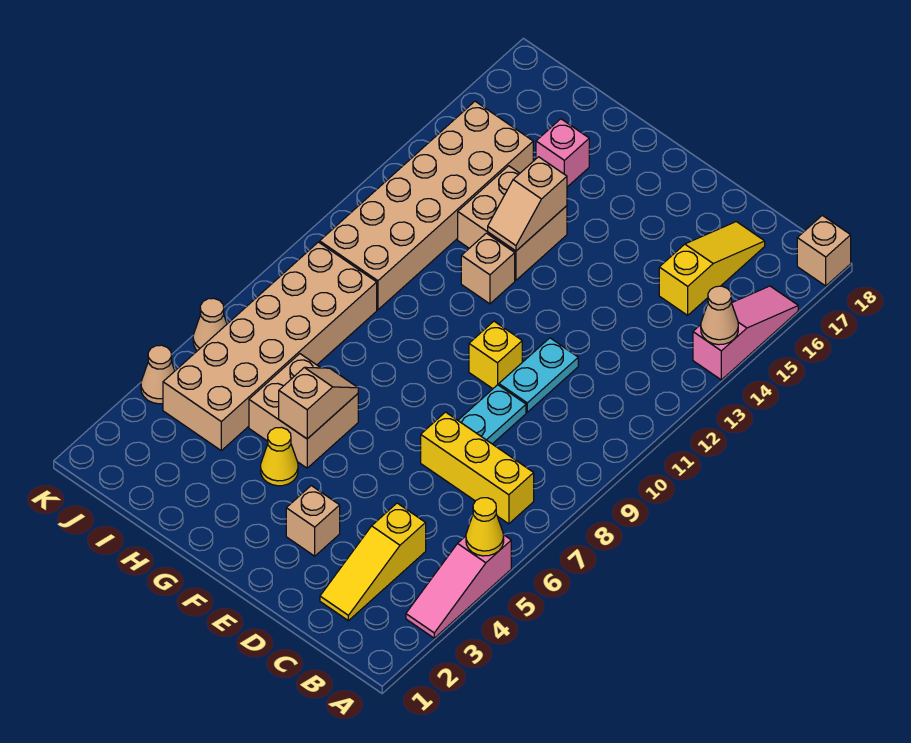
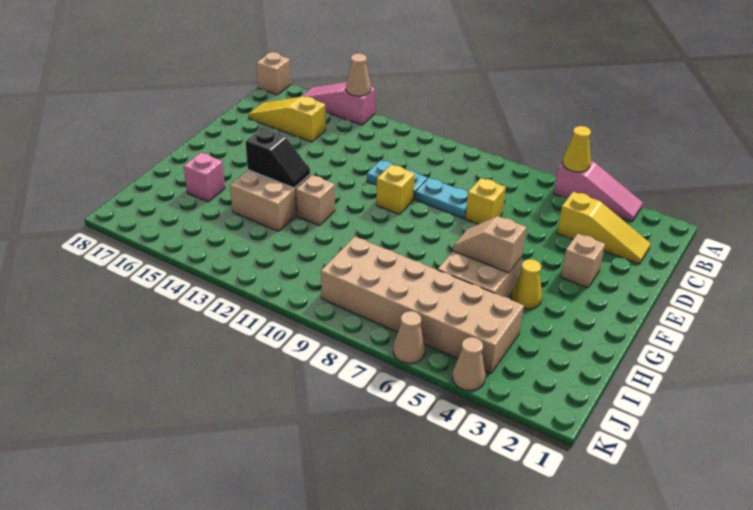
yellow 1x3 brick [421,412,534,524] -> yellow 1x1 brick [466,178,506,224]
tan 1x2 slope [488,157,567,251] -> black 1x2 slope [246,128,310,188]
tan 2x6 brick [320,101,533,310] -> none

